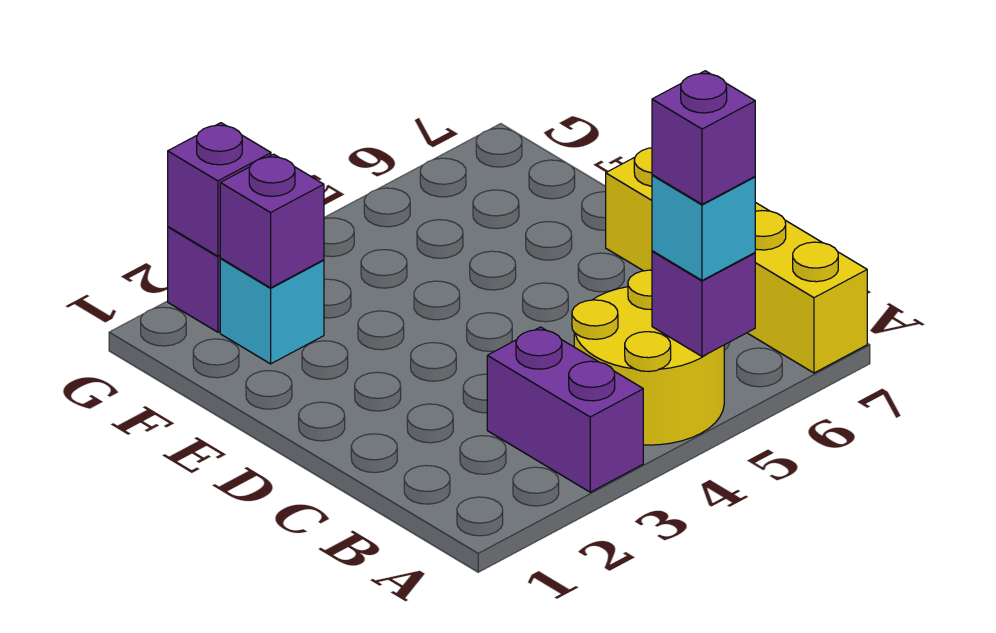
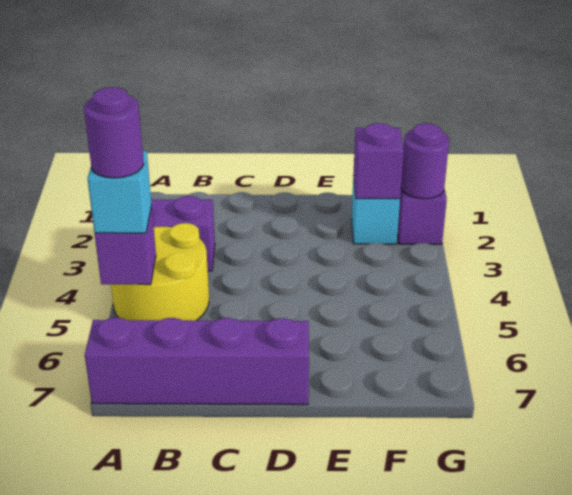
purple 1x1 brick [652,71,755,204] -> purple 1x1 round brick [84,87,144,178]
yellow 1x4 brick [606,148,867,373] -> purple 1x4 brick [85,318,309,405]
purple 1x1 brick [168,123,271,256] -> purple 1x1 round brick [401,123,449,199]

